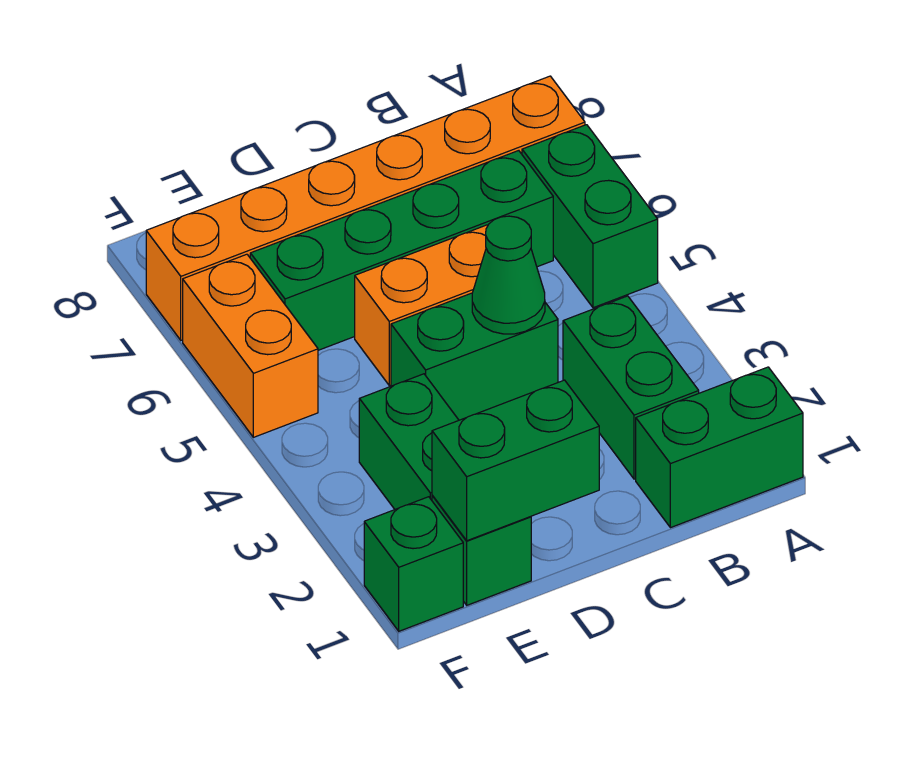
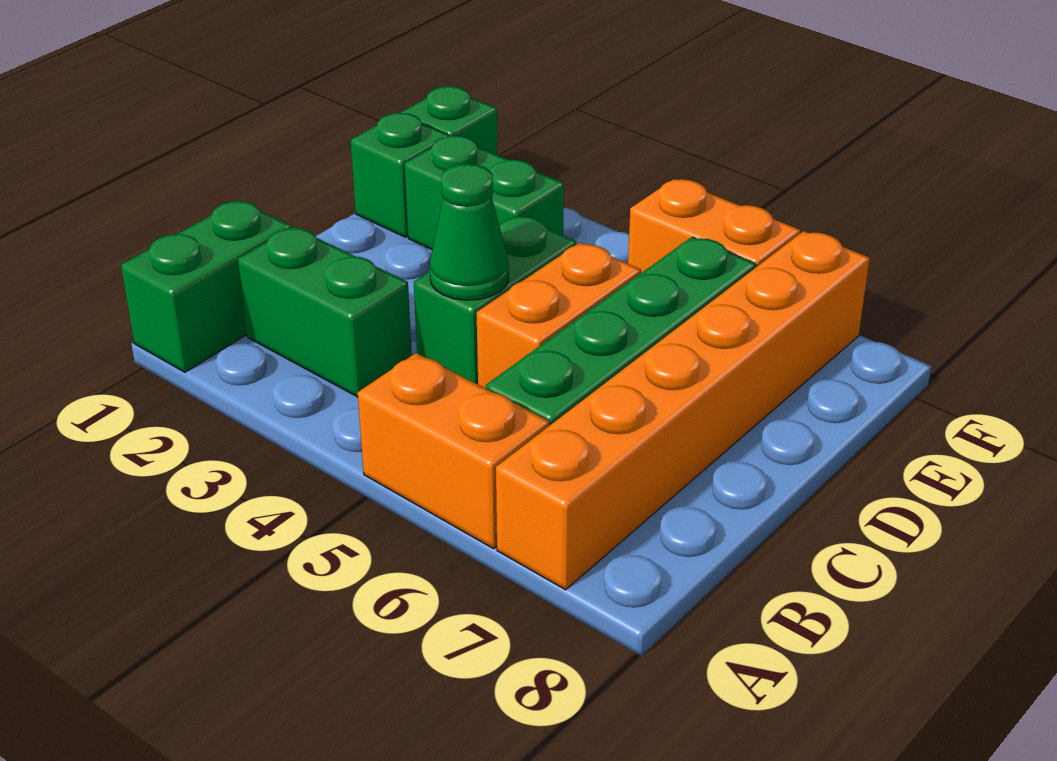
green 1x2 brick [522,125,658,308] -> orange 1x2 brick [358,353,550,549]
green 1x2 brick [432,380,599,541] -> none

